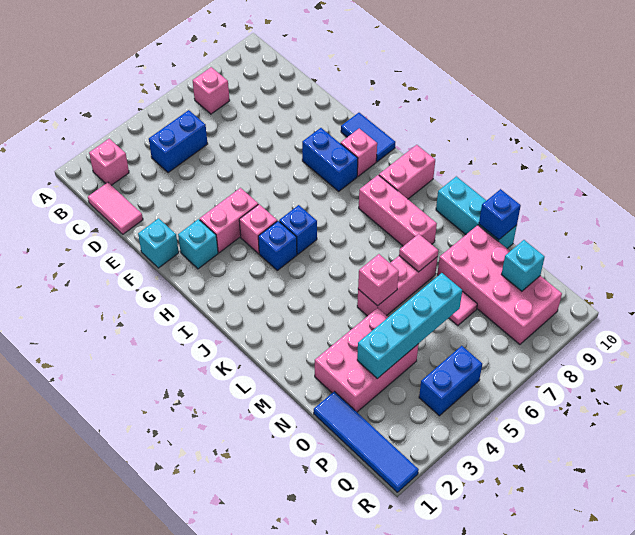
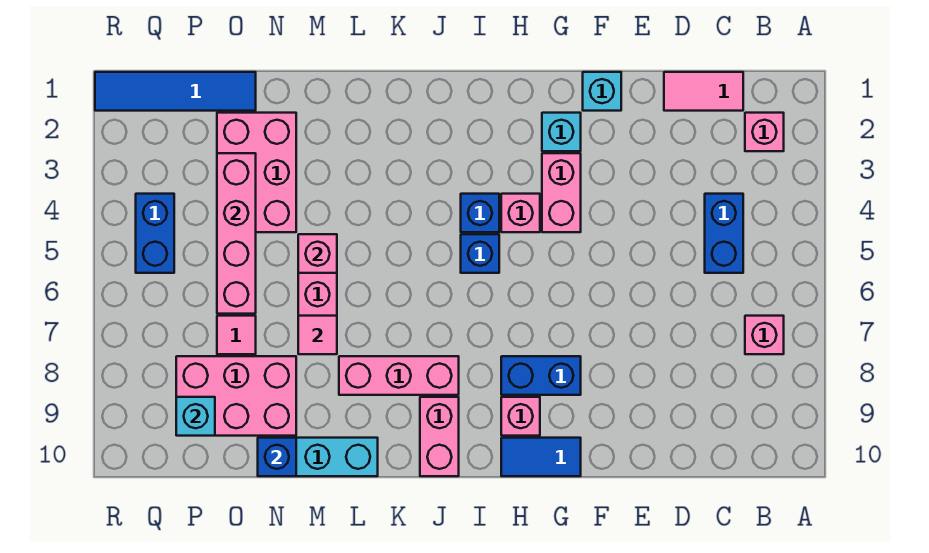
pink 2x4 brick [437,225,562,344] -> pink 2x3 brick [176,356,296,436]
cyan 1x4 brick [357,273,462,379] -> pink 1x4 brick [217,153,256,314]

